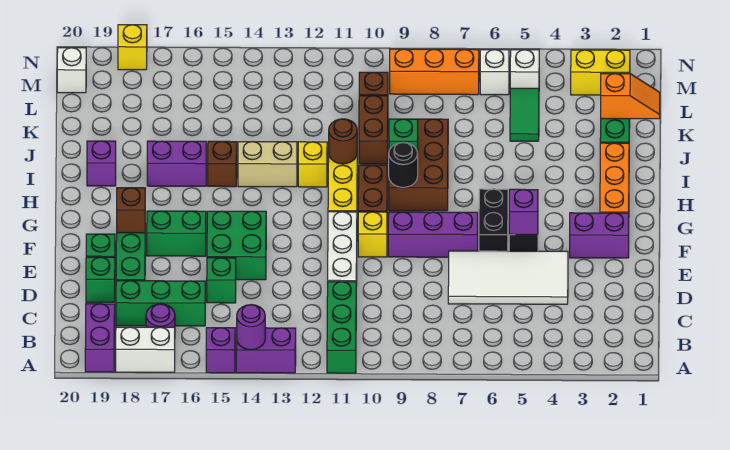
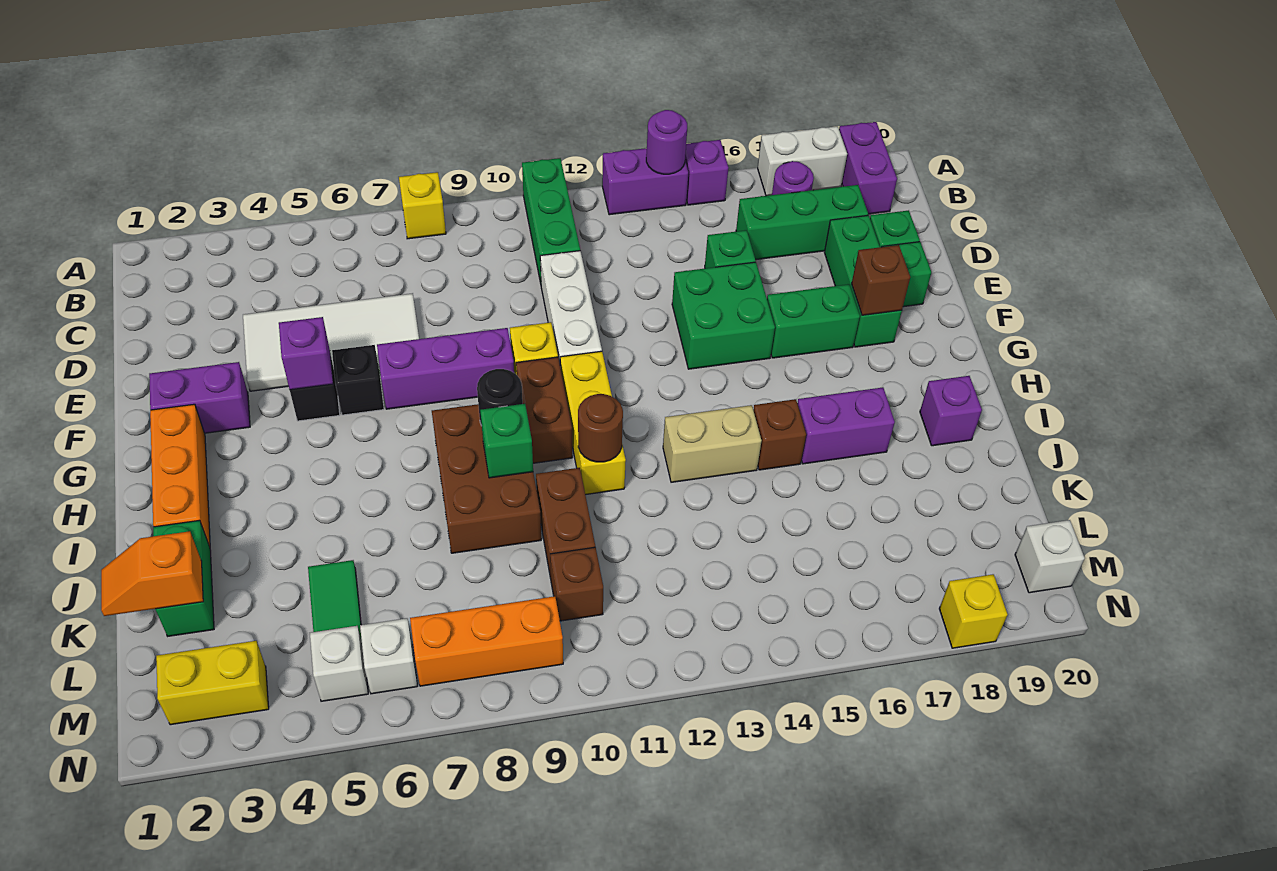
black 1x2 brick [479,189,508,251] -> black 1x1 brick [332,345,384,415]
yellow 1x1 brick [298,142,327,187] -> yellow 1x1 brick moved to [399,172,446,239]

